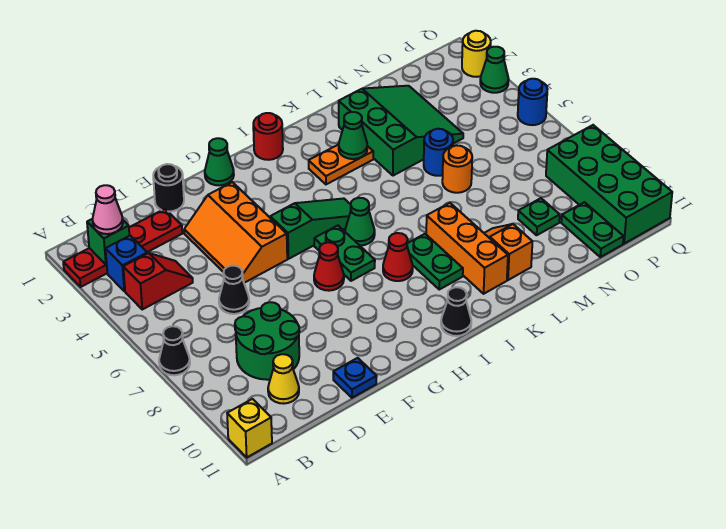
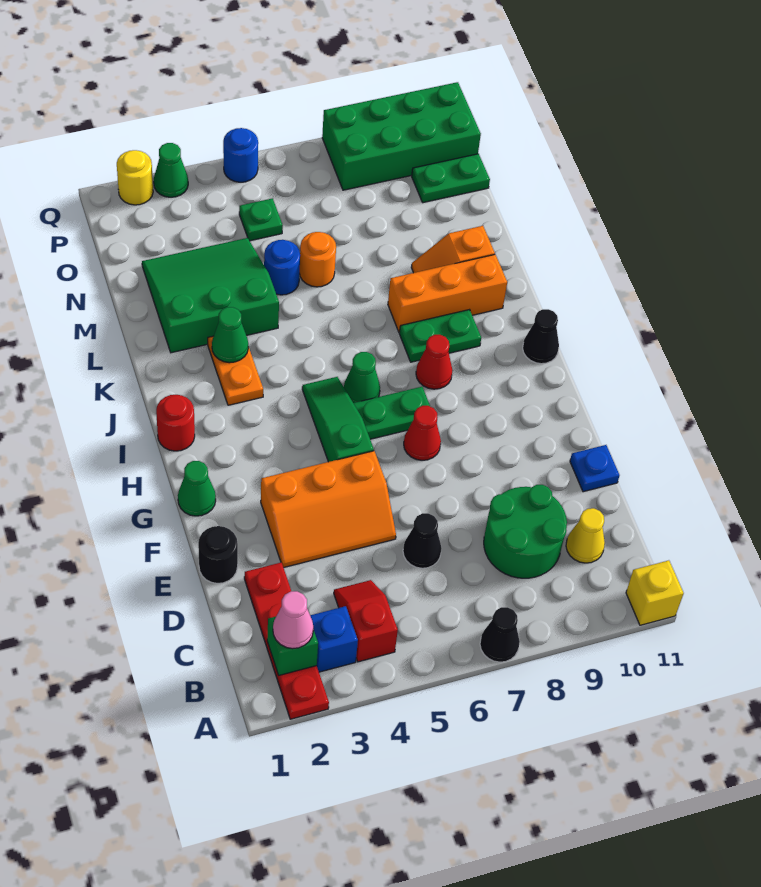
green 1x1 plate [518,198,560,235] -> green 1x1 plate moved to [239,198,283,241]

